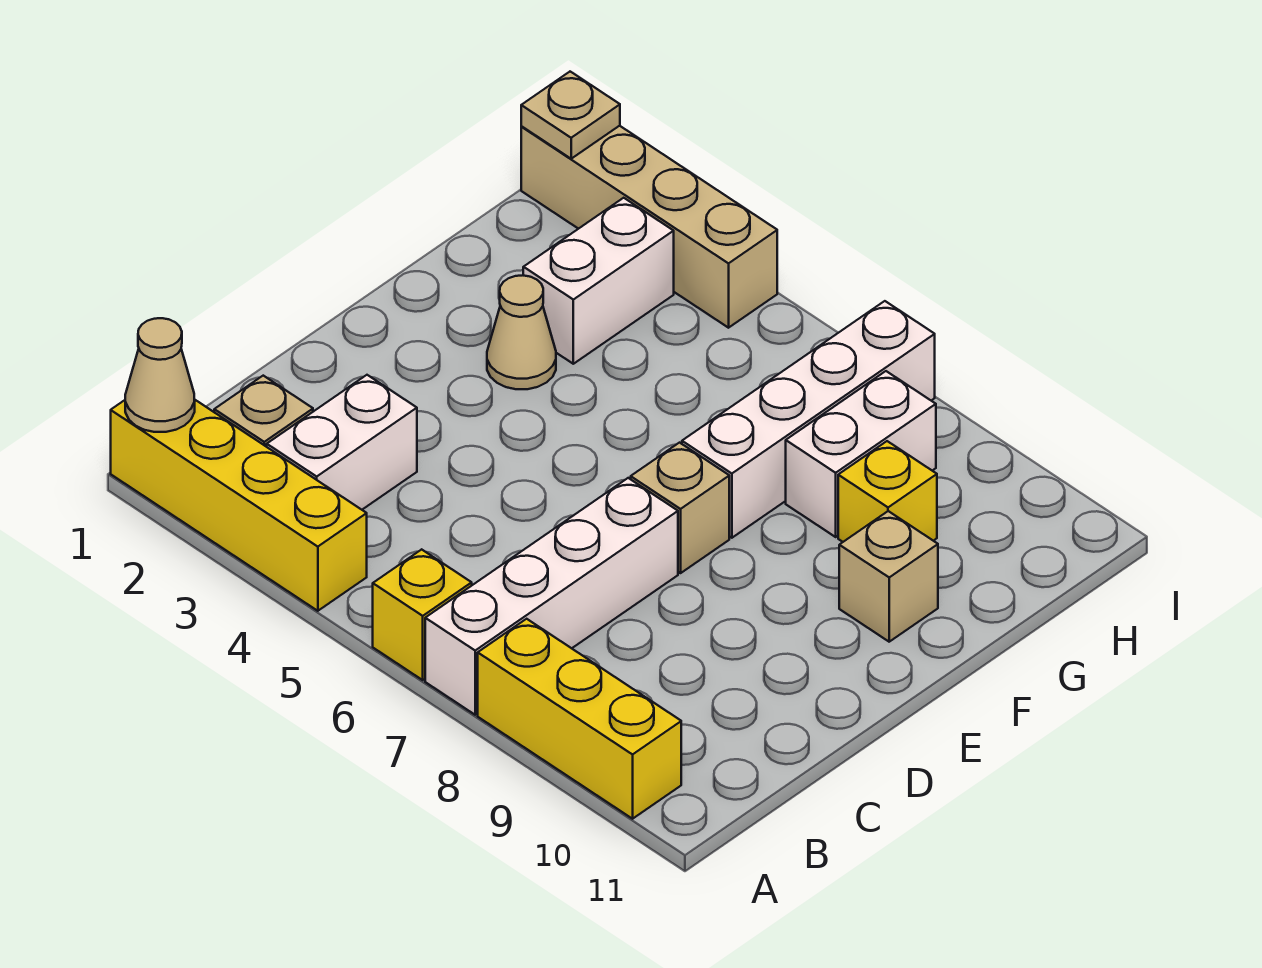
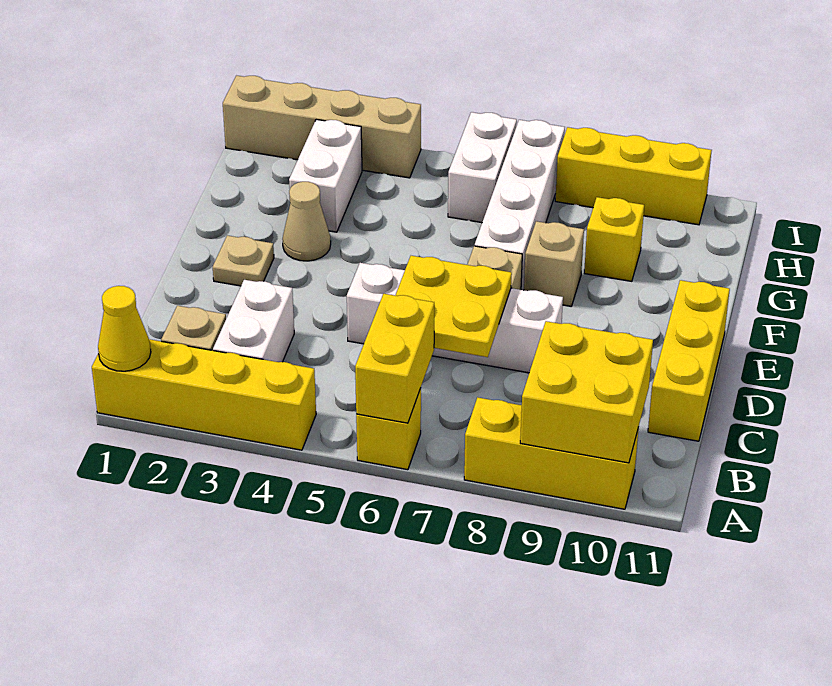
tan 1x1 cone [125,318,195,432] -> yellow 1x1 cone [98,286,151,371]
none -> yellow 1x2 brick [355,294,434,423]
white 1x4 brick [425,478,678,715] -> white 1x4 brick turned to [347,263,563,373]
none -> yellow 2x2 brick [520,321,653,463]
none -> yellow 2x2 plate [395,256,512,357]
none -> yellow 1x3 brick [648,280,730,441]
tan 1x1 brick [839,511,938,642] -> tan 1x1 brick moved to [524,221,584,306]
white 1x2 brick [786,371,936,537] -> white 1x2 brick moved to [448,112,517,223]
tan 1x1 plate [521,72,620,159] -> tan 1x1 plate moved to [213,235,274,286]
none -> yellow 1x3 brick [555,127,712,225]

